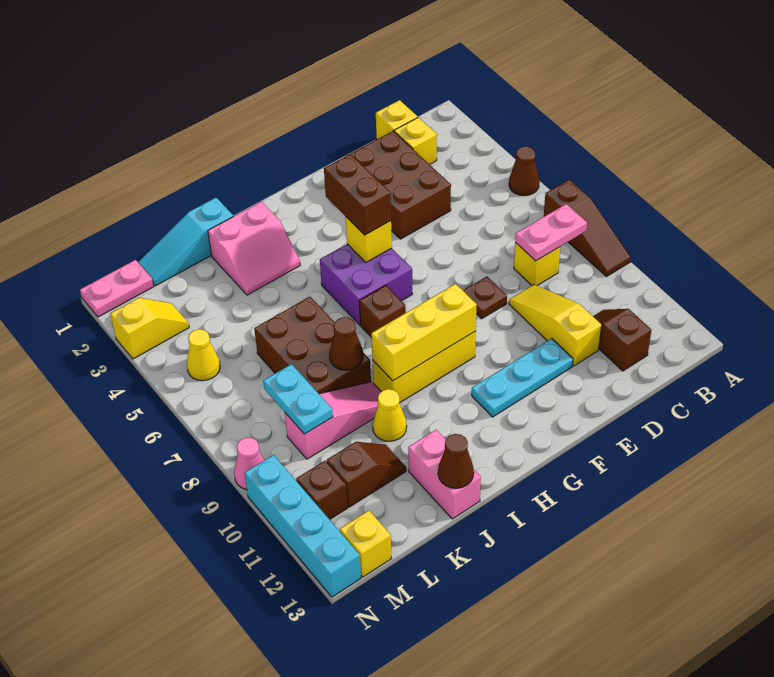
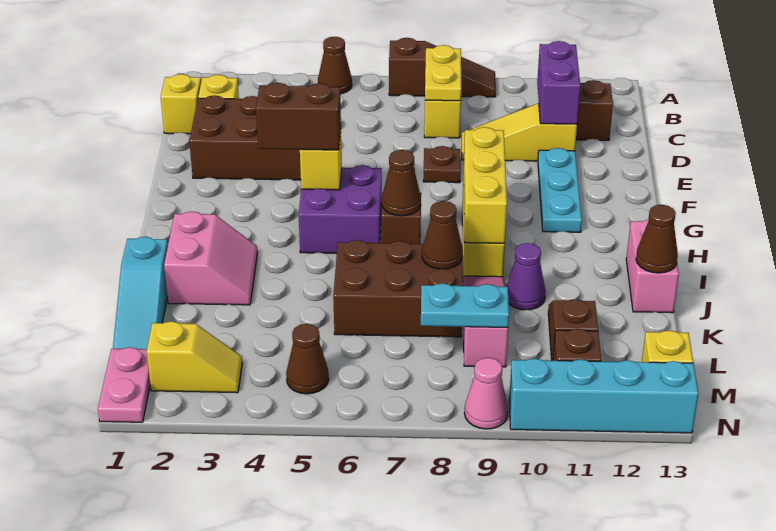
pink 1x2 plate [515,204,587,261] -> yellow 1x2 plate [425,45,461,101]
none -> purple 1x2 brick [537,41,580,124]
none -> brown 1x1 cone [382,150,421,216]
yellow 1x1 cone [373,389,407,441] -> purple 1x1 cone [506,243,546,310]
pink 1x2 brick [408,430,481,519] -> pink 1x2 brick turned to [626,220,679,313]
yellow 1x2 slope [110,298,189,359] -> yellow 1x2 slope turned to [146,321,242,393]
yellow 1x1 cone [187,329,220,381] -> brown 1x1 cone [286,324,329,394]

